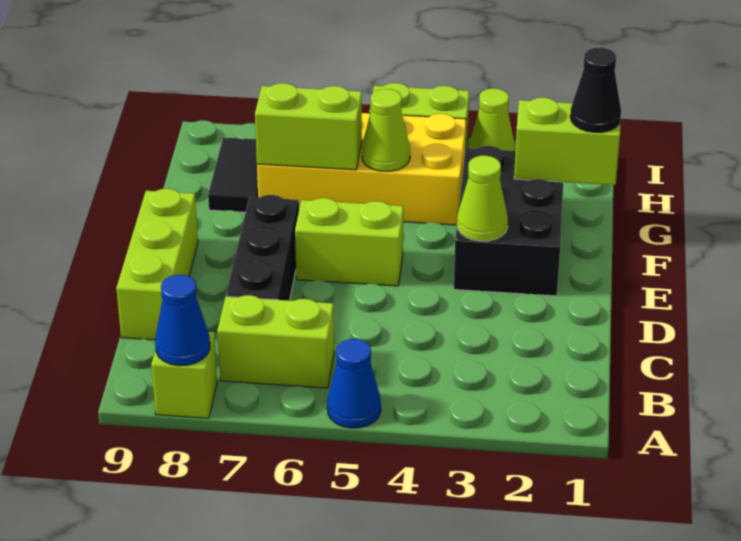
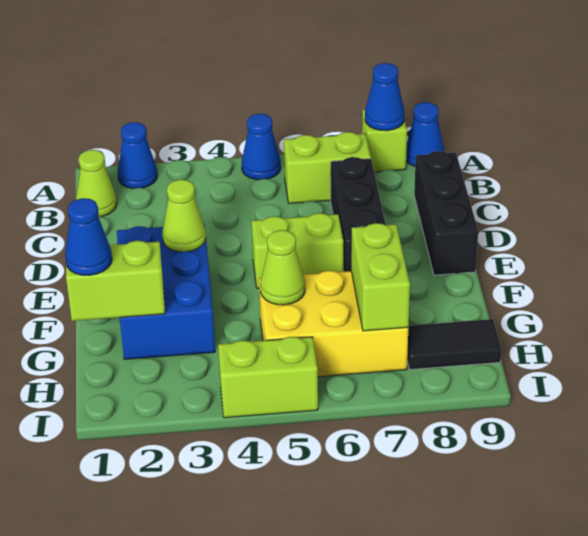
none -> blue 1x1 cone [118,122,157,189]
none -> blue 1x1 cone [406,102,444,166]
lime 1x3 brick [116,189,198,340] -> black 1x3 brick [414,151,478,275]
black 2x3 brick [454,146,563,296] -> blue 2x3 brick [117,224,215,359]
black 1x1 cone [570,47,621,132] -> blue 1x1 cone [65,198,112,275]
yellow 2x4 brick [257,113,466,225] -> yellow 2x3 brick [259,271,408,377]
lime 1x2 brick [255,83,362,170] -> lime 1x2 brick turned to [351,223,410,331]
black 1x2 tile [208,137,258,212] -> black 1x2 tile turned to [407,319,501,370]
lime 1x1 cone [469,88,515,151] -> lime 1x1 cone moved to [76,150,117,217]

